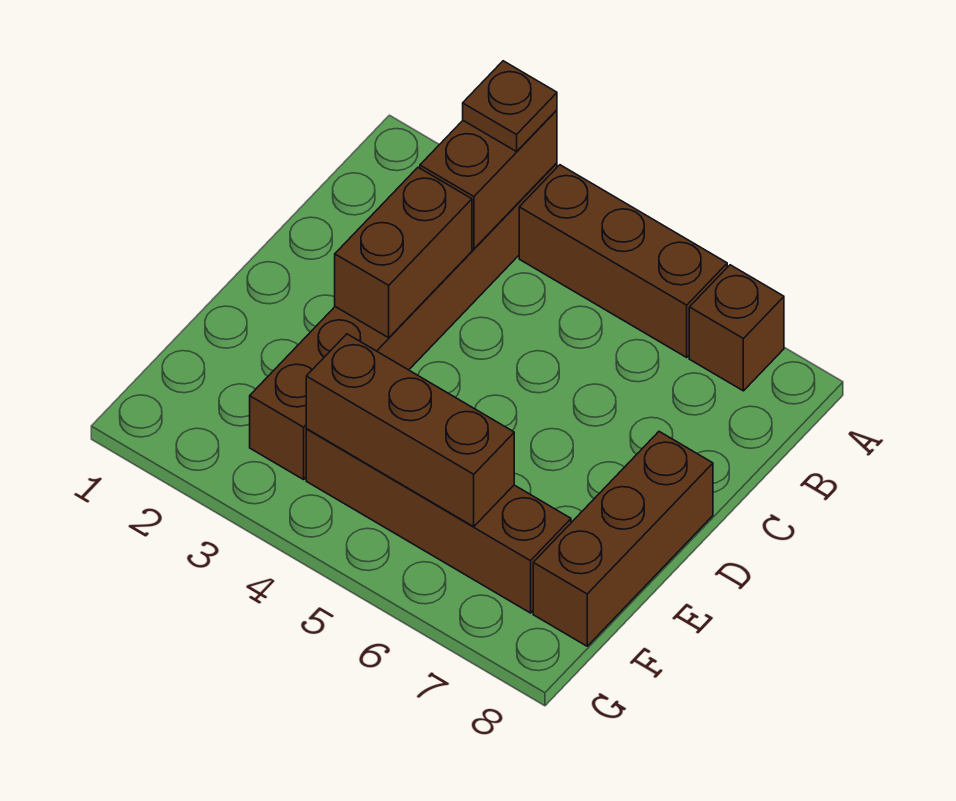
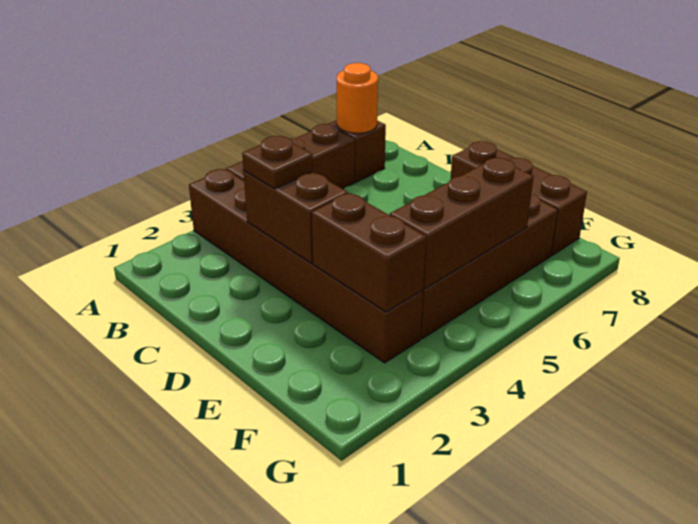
brown 1x2 brick [420,110,557,249] -> brown 1x2 brick moved to [312,193,426,312]
brown 1x1 plate [463,61,557,152] -> brown 1x1 plate moved to [242,136,313,189]
none -> orange 1x1 round brick [337,63,378,133]

